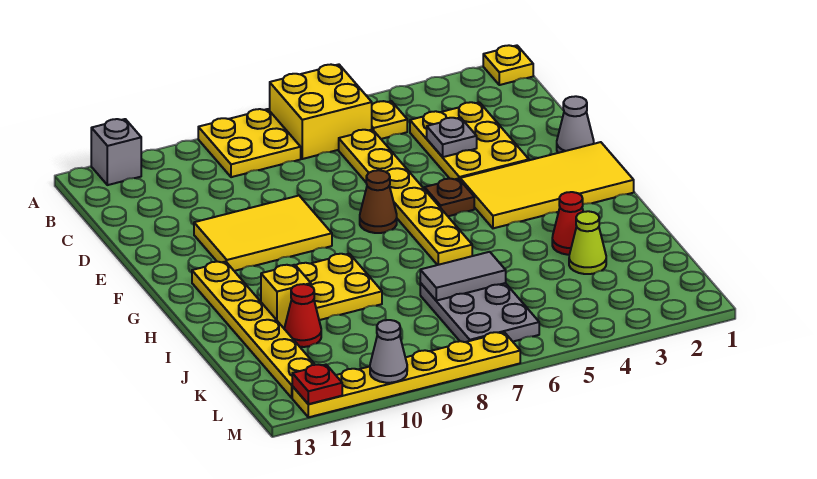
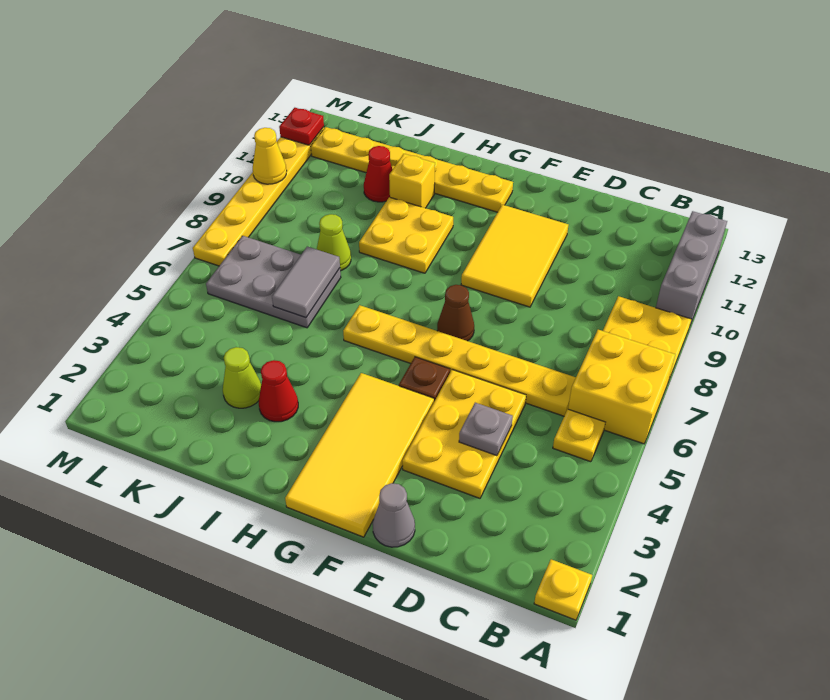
grey 1x1 brick [91,119,141,185] -> grey 1x3 brick [656,211,727,325]
yellow 2x3 plate [410,102,529,180] -> yellow 2x3 plate turned to [402,370,526,498]
none -> lime 1x1 cone [317,214,351,271]
grey 1x1 cone [370,320,407,383] -> yellow 1x1 cone [253,128,287,184]

